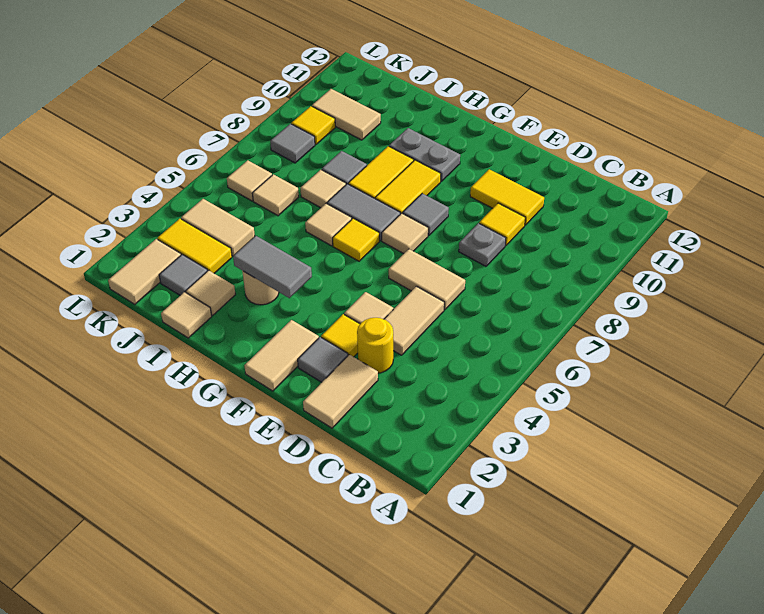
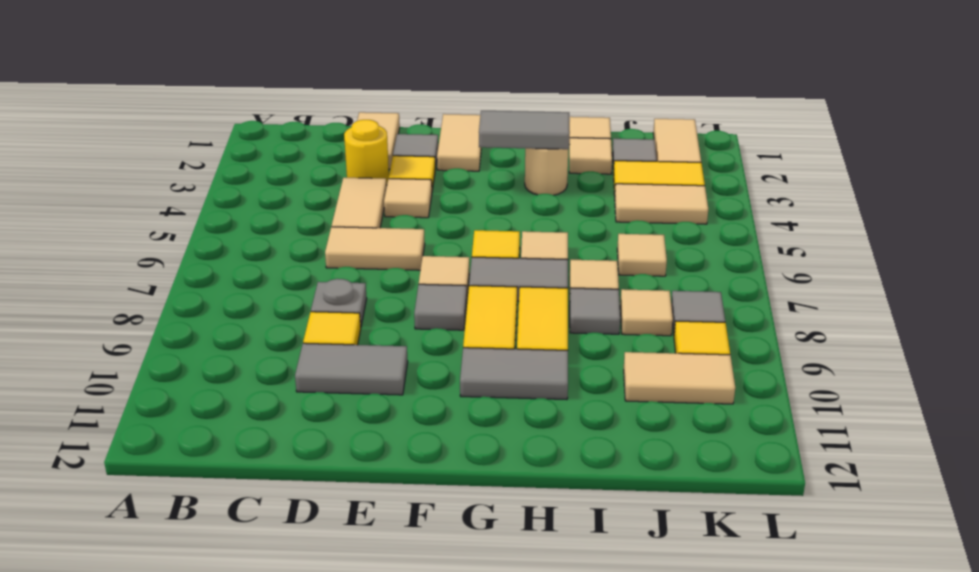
yellow 1x2 tile [470,169,544,225] -> grey 1x2 tile [295,343,408,395]
grey 1x2 plate [389,128,460,181] -> grey 1x2 tile [460,348,568,399]
tan 1x1 tile [227,160,272,201] -> tan 1x1 tile moved to [620,289,673,336]

